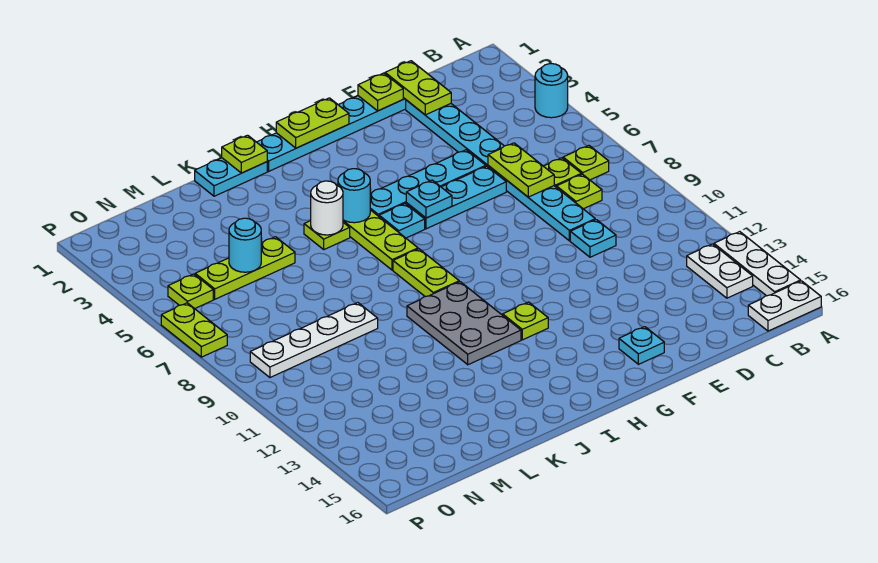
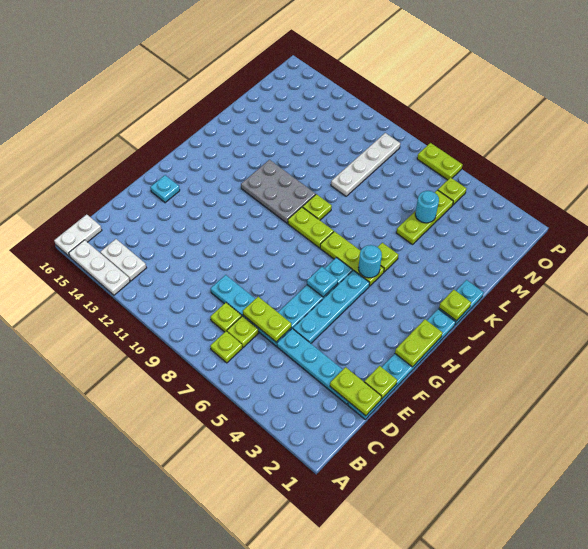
cyan 1x1 round brick [535,64,568,118] -> none
cyan 1x1 plate [570,220,616,257] -> none
lime 1x1 plate [503,302,548,340] -> lime 1x1 plate moved to [303,194,332,220]
white 1x1 round brick [311,181,343,235] -> none

